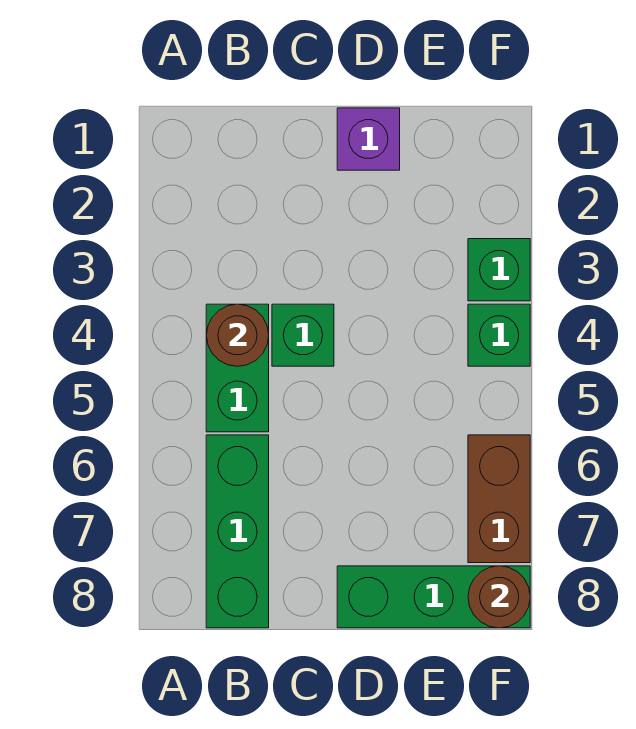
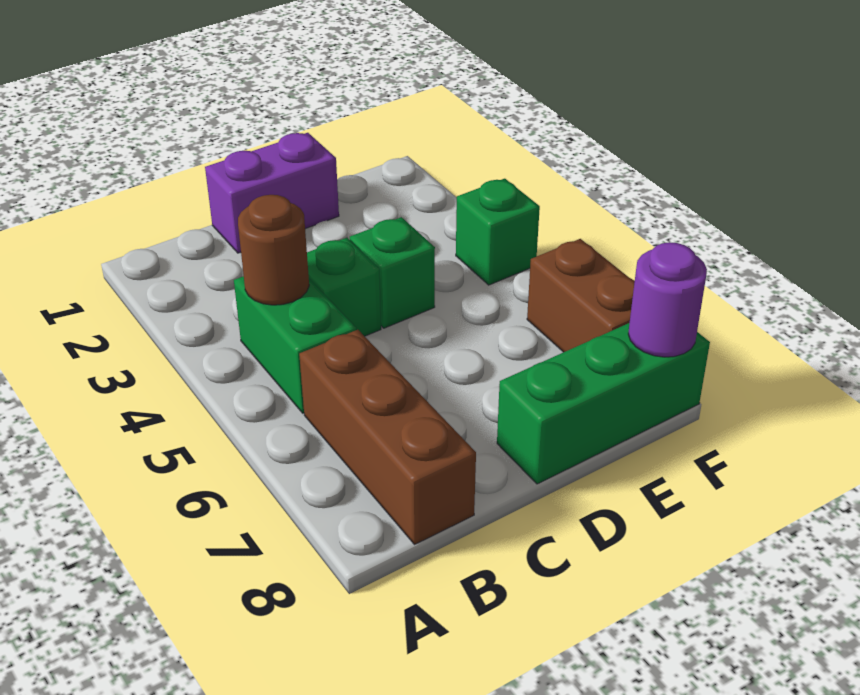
green 1x3 brick [206,435,269,628] -> brown 1x3 brick [299,330,476,545]
purple 1x1 brick [337,108,400,170] -> purple 1x2 brick [205,133,339,253]
green 1x1 brick [468,239,530,301] -> green 1x1 brick moved to [350,217,435,328]
brown 1x1 round brick [468,566,530,628] -> purple 1x1 round brick [628,242,707,357]

